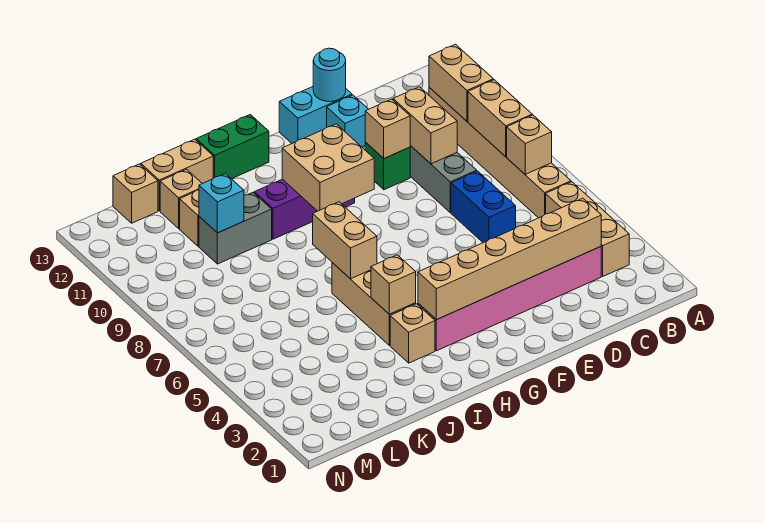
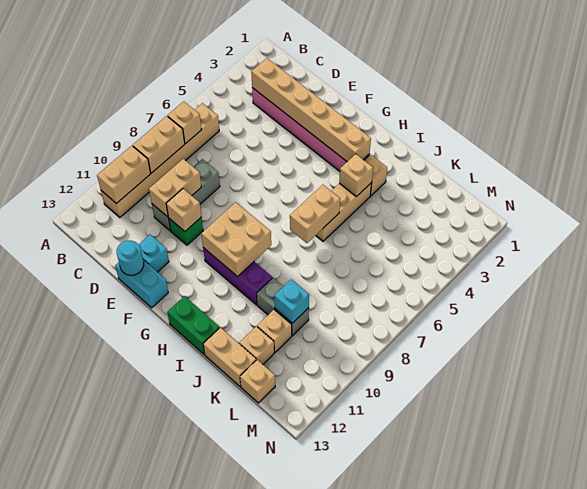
tan 1x3 brick [546,182,629,276] -> none
blue 1x2 brick [451,171,516,243] -> none

